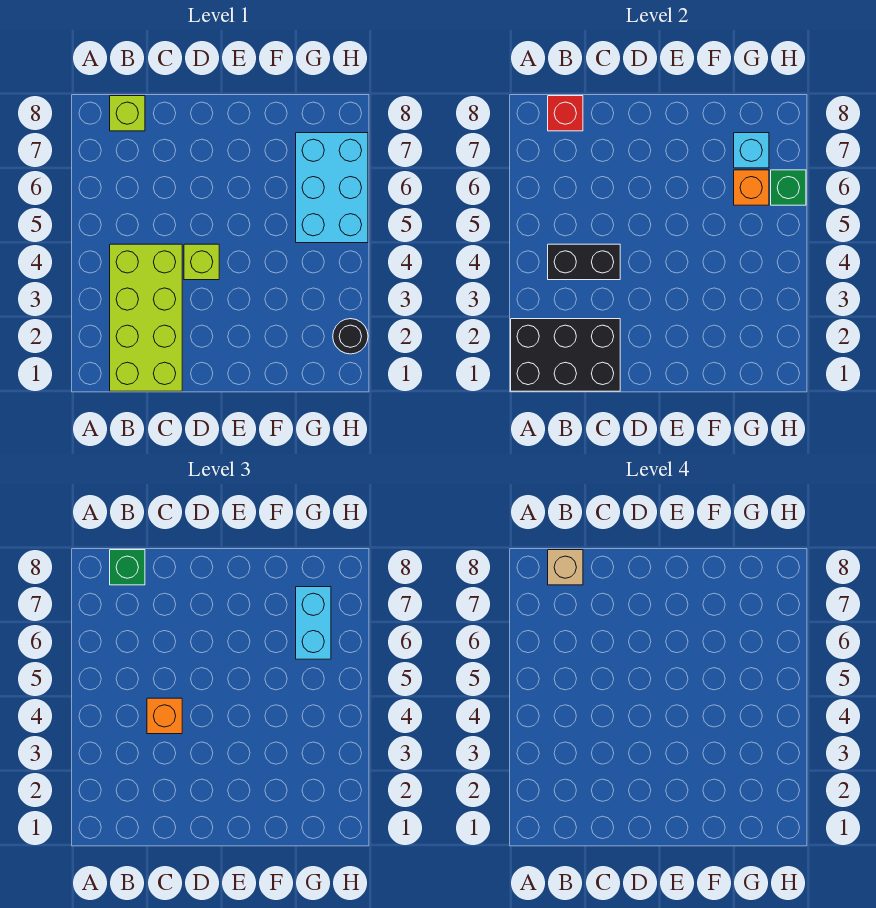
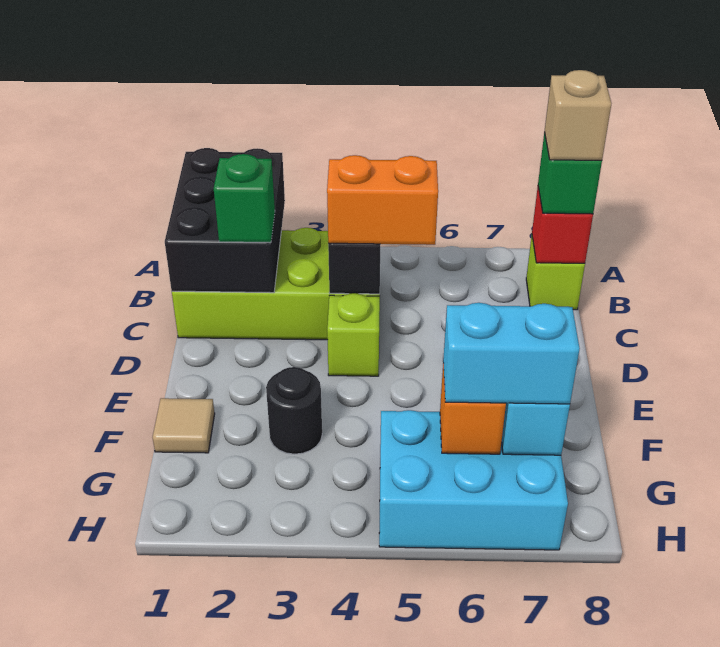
orange 1x1 brick [147,698,182,734] -> orange 1x2 brick [327,155,438,245]
none -> tan 1x1 tile [153,398,215,453]
black 1x1 round brick [333,319,368,354] -> black 1x1 round brick moved to [266,367,322,454]
green 1x1 brick [771,170,806,205] -> green 1x1 brick moved to [214,154,275,243]

